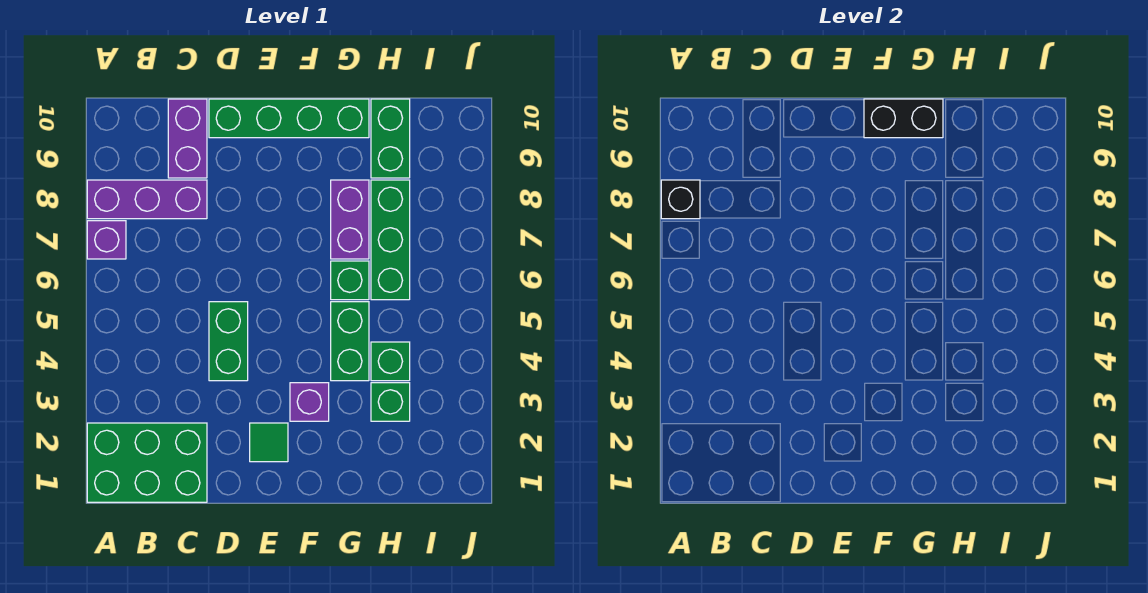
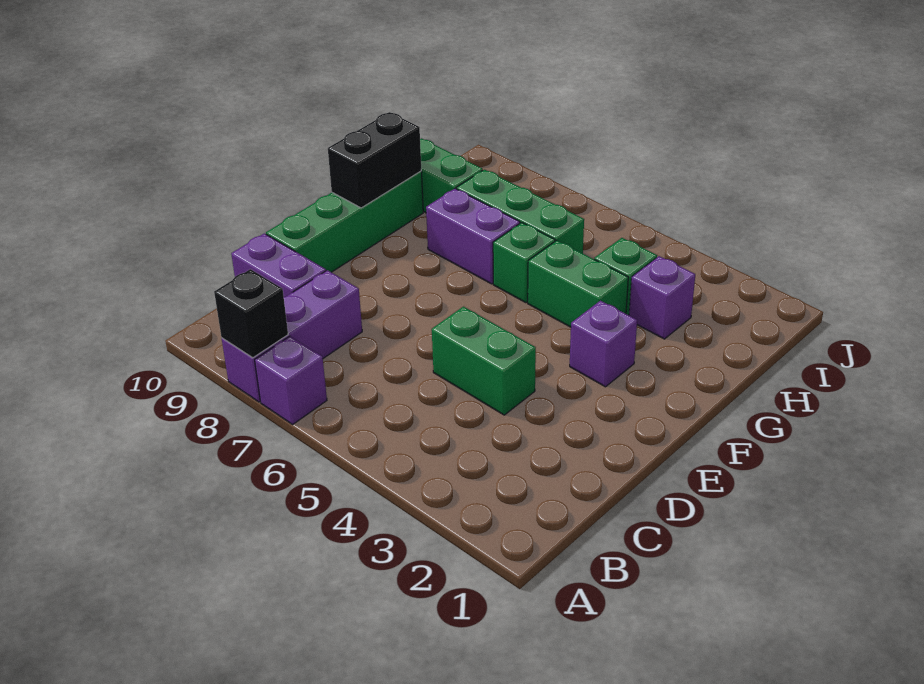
green 2x3 brick [87,423,207,502] -> none
green 1x1 tile [250,423,288,462] -> none
green 1x1 brick [371,383,410,421] -> purple 1x1 brick [629,256,695,339]

